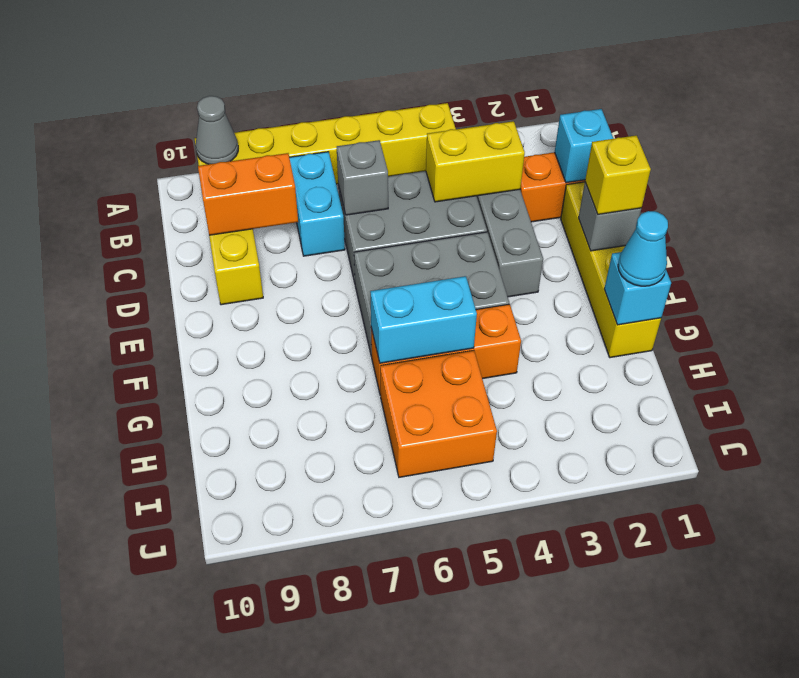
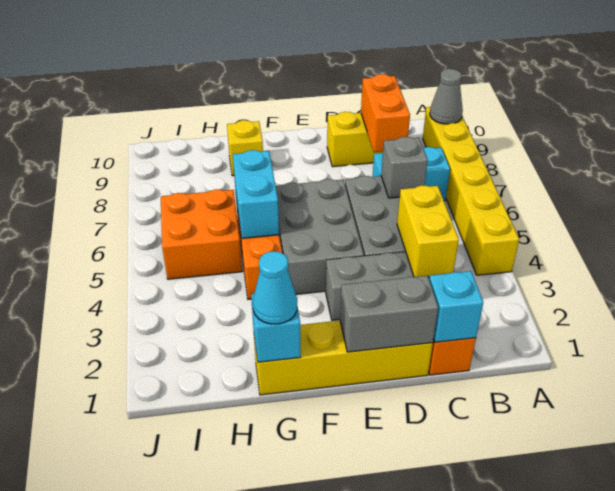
grey 1x1 brick [579,182,641,251] -> grey 1x2 brick [340,276,438,352]
yellow 1x1 brick [585,135,651,215] -> yellow 1x1 brick moved to [227,120,263,176]

